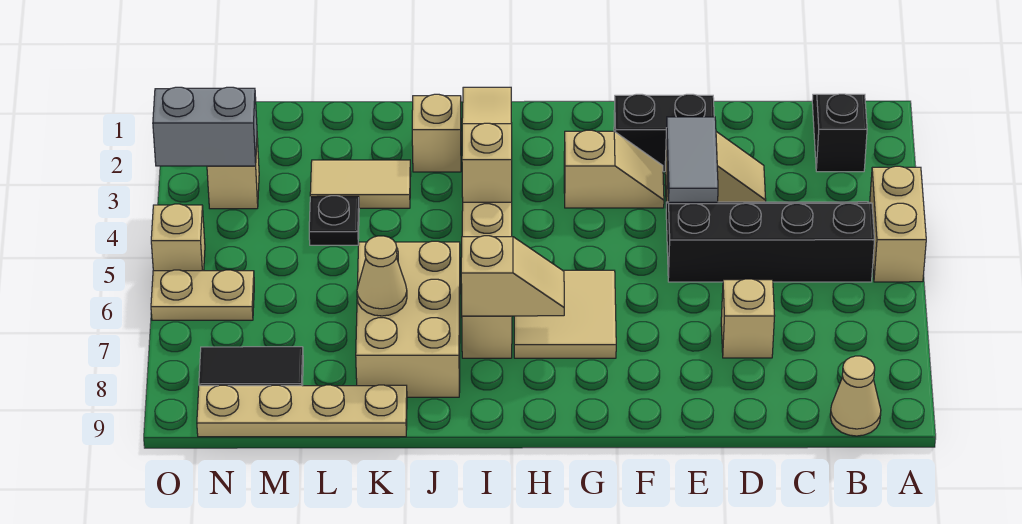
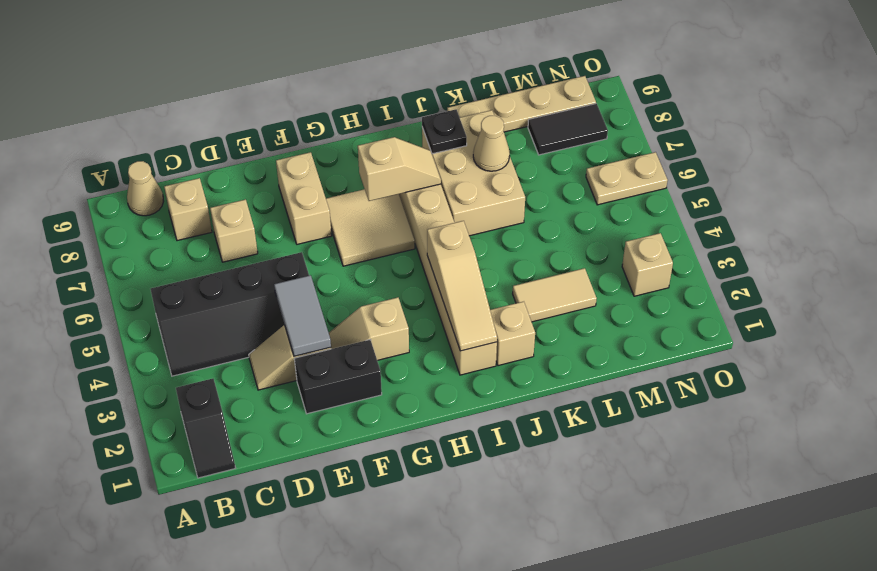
tan 1x2 brick [870,166,926,282] -> tan 1x2 brick moved to [276,152,332,244]
tan 1x2 slope [461,236,564,316] -> tan 1x2 slope turned to [358,137,441,201]
black 1x1 plate [309,196,359,245] -> black 1x1 plate moved to [422,109,467,154]
grey 1x2 brick [153,87,257,166] -> none
tan 1x1 brick [151,204,205,271] -> tan 1x1 brick moved to [164,178,212,241]

